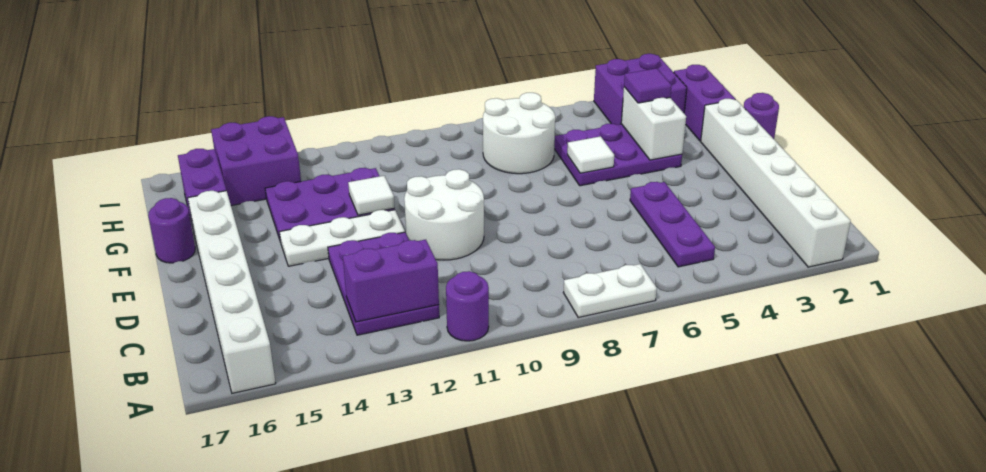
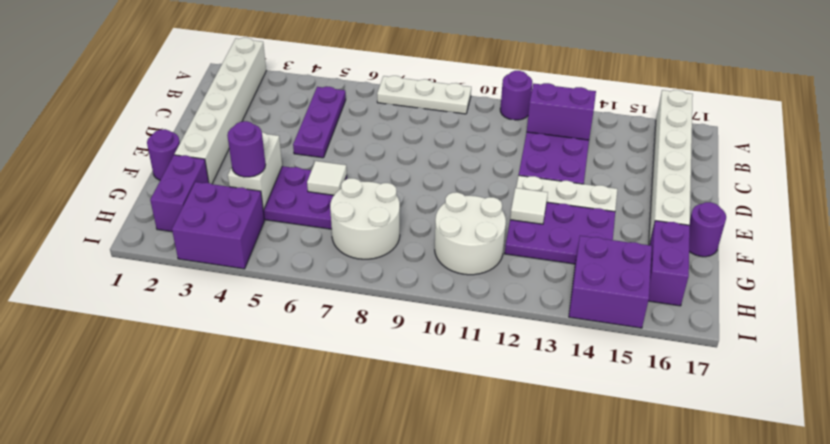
white 1x2 plate [563,264,657,318] -> white 1x3 plate [377,76,471,114]
white 2x2 round brick [404,169,484,260] -> white 2x2 round brick moved to [435,192,506,275]
purple 1x1 tile [624,68,672,103] -> purple 1x1 round brick [227,121,266,177]

